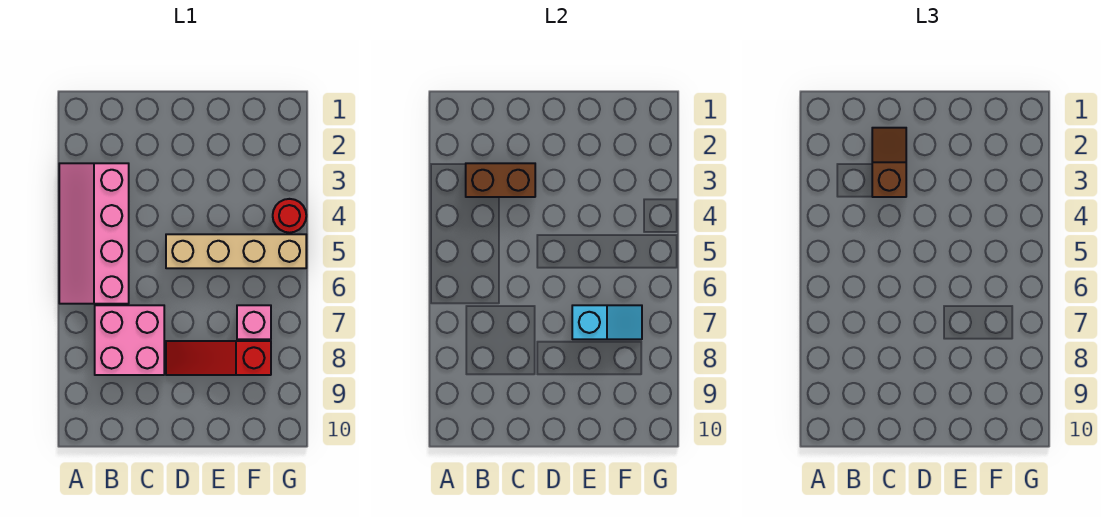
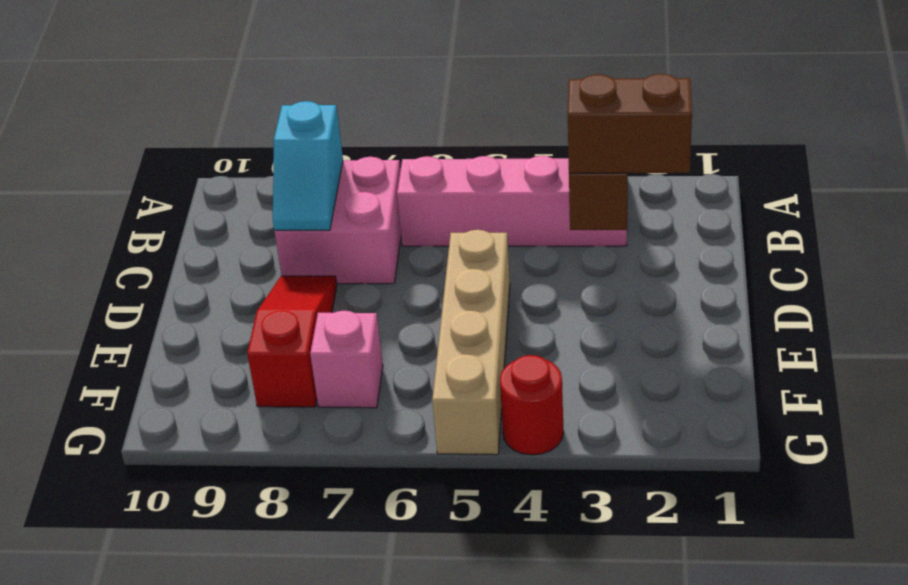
brown 1x2 slope [872,128,906,197] -> brown 1x2 brick [568,74,692,173]
cyan 1x2 slope [572,305,642,339] -> cyan 1x2 slope moved to [273,101,343,230]

